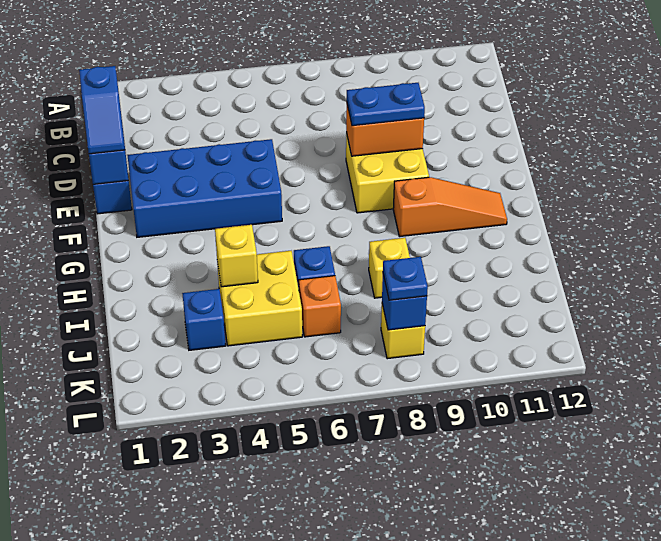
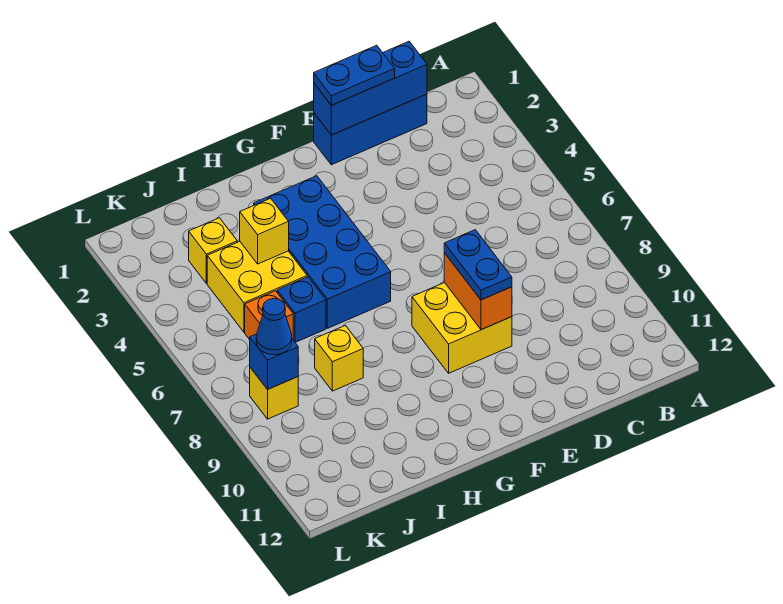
blue 1x2 slope [79,66,125,154] -> blue 1x2 plate [314,45,395,105]
blue 2x4 brick [127,139,282,237] -> blue 2x4 brick moved to [254,176,391,328]
orange 1x3 slope [393,177,507,237] -> none
blue 1x1 brick [182,289,226,350] -> yellow 1x1 brick [189,218,237,284]
blue 1x1 plate [383,257,428,300] -> blue 1x1 cone [256,298,292,355]

